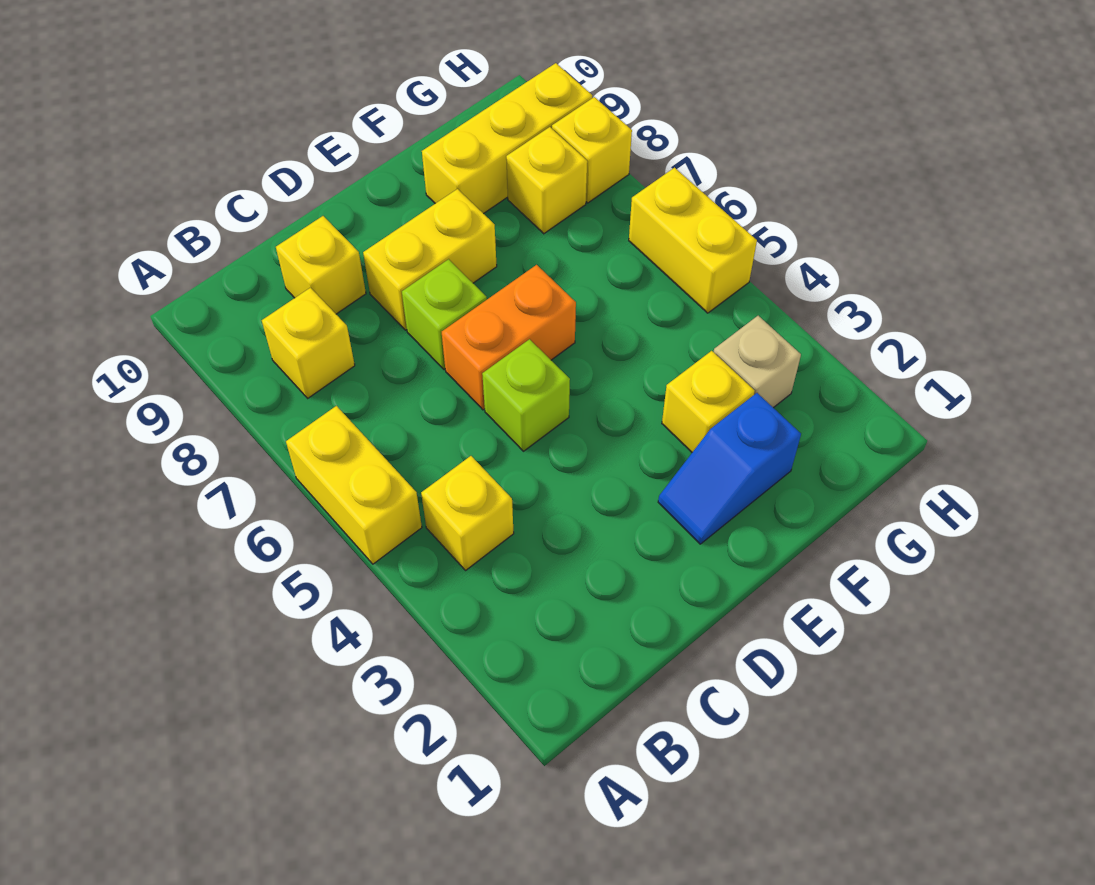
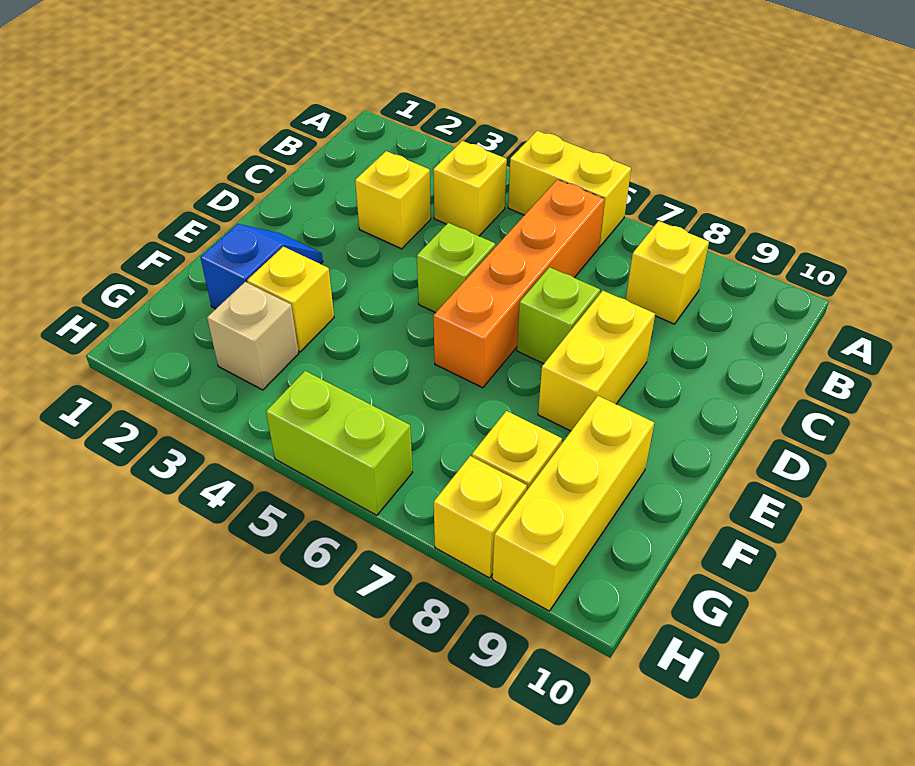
yellow 1x1 brick [276,216,366,314] -> yellow 1x1 brick moved to [355,151,431,249]
orange 1x2 brick [442,265,576,410] -> orange 1x4 brick [434,180,604,388]
yellow 1x2 brick [629,168,757,313] -> lime 1x2 brick [266,371,413,515]

